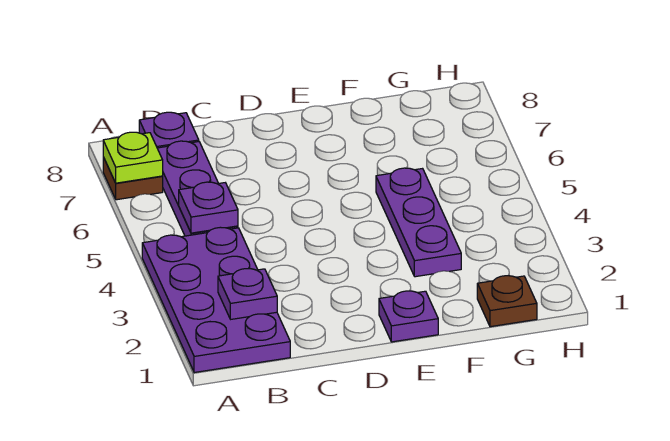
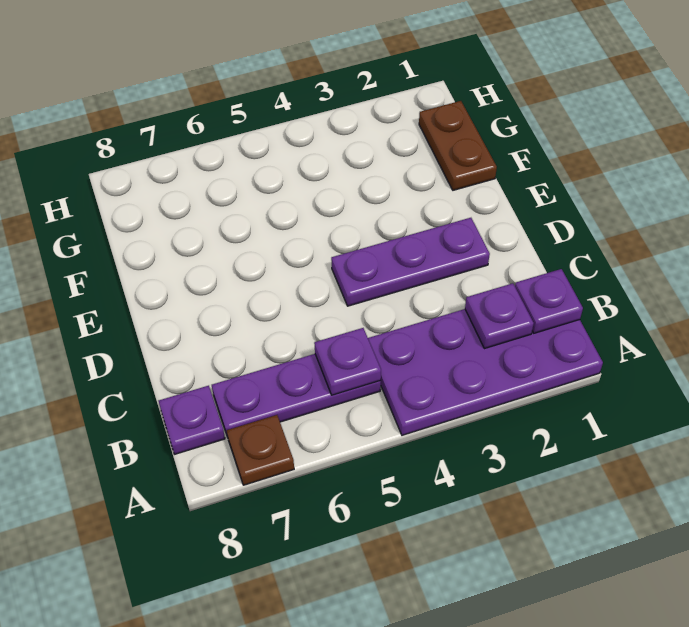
lime 1x1 plate [103,132,163,183] -> none
purple 1x1 plate [379,291,438,342] -> purple 1x1 plate moved to [515,269,583,333]
purple 1x3 plate [376,168,461,277] -> purple 1x3 plate moved to [331,218,490,306]
brown 1x1 plate [477,276,537,327] -> brown 1x2 plate [419,101,497,190]

